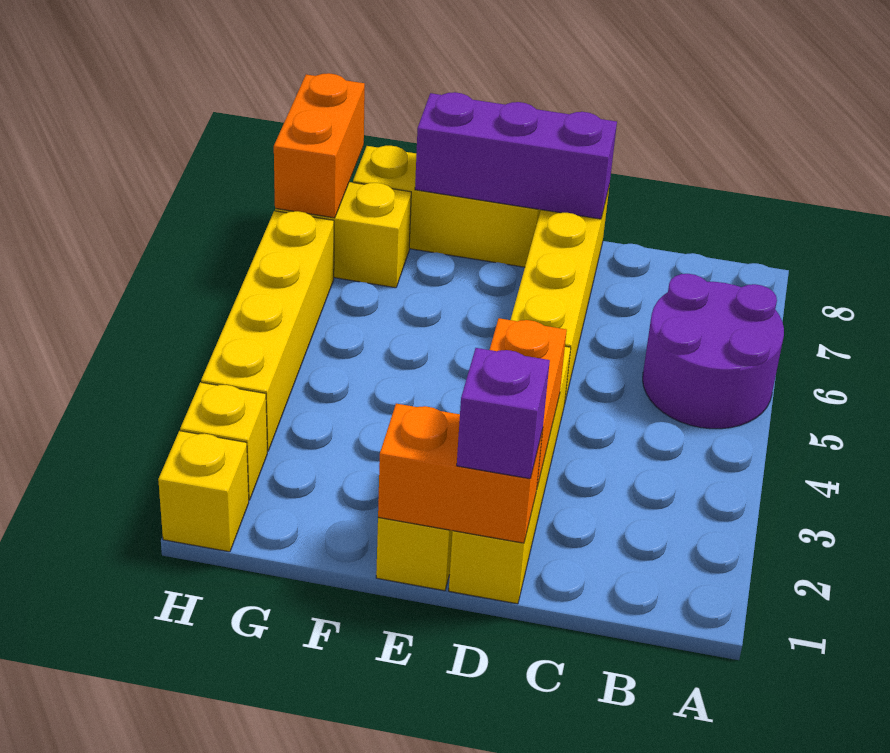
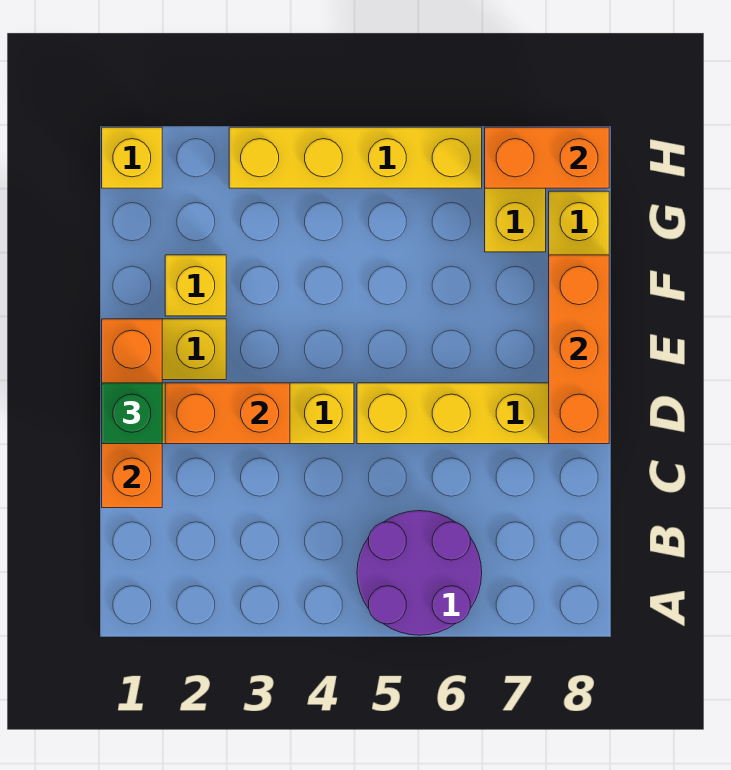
orange 1x2 brick [378,404,543,543] -> orange 1x3 brick [102,319,162,508]
purple 1x1 brick [457,348,550,479] -> green 1x1 brick [102,383,162,444]
purple 1x3 brick [415,92,617,219] -> orange 1x3 brick [549,255,609,444]
yellow 1x1 brick [180,382,267,500] -> yellow 1x1 brick moved to [165,255,226,316]

